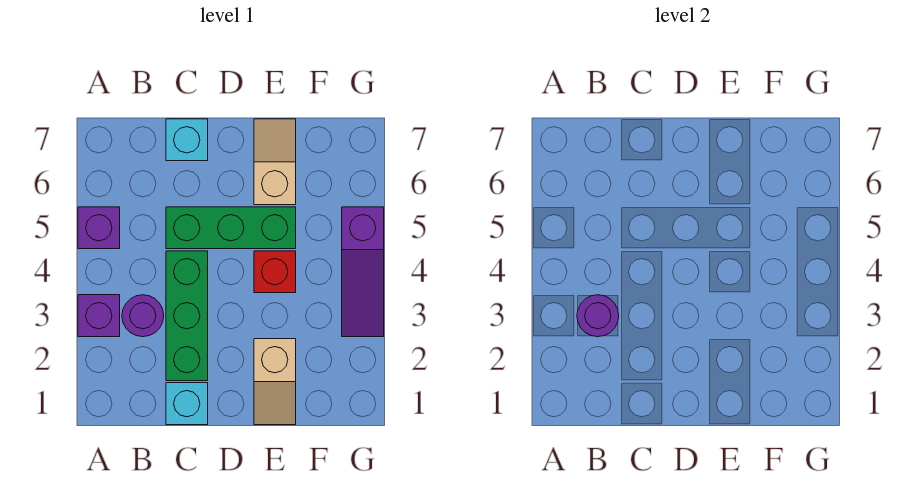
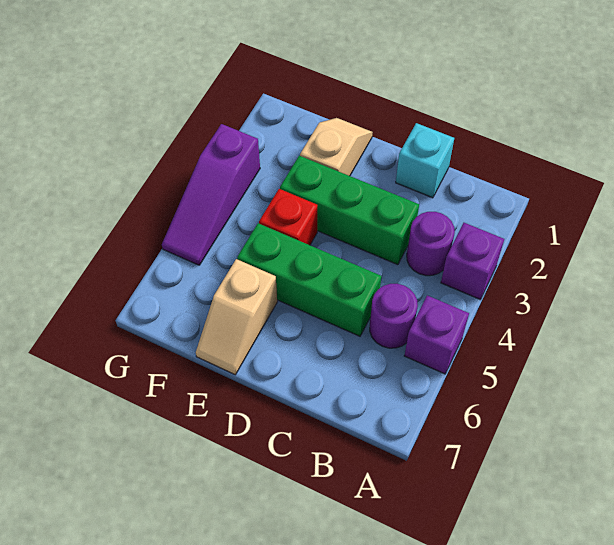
purple 1x1 round brick [577,295,619,337] -> purple 1x1 round brick moved to [370,284,418,348]
green 1x3 brick [166,251,208,381] -> green 1x3 brick turned to [280,156,419,265]
cyan 1x1 brick [166,119,208,161] -> none
purple 1x3 slope [342,207,384,337] -> purple 1x3 slope turned to [162,124,260,265]

